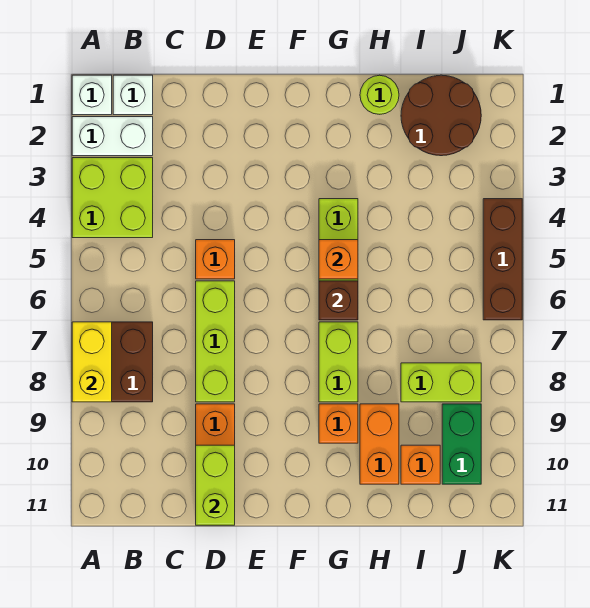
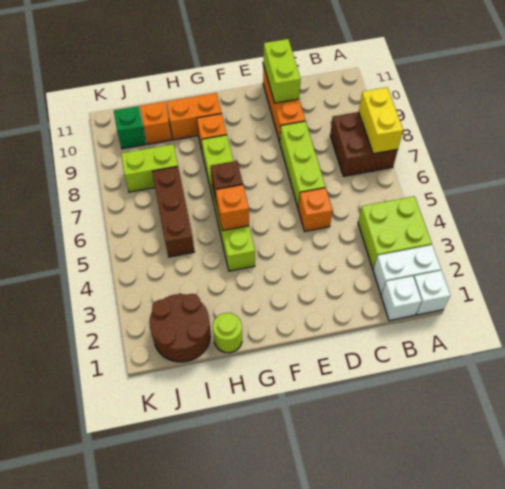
orange 1x2 brick [360,404,399,484] -> orange 1x2 brick turned to [166,93,222,140]
green 1x2 brick [442,404,481,484] -> green 1x1 brick [114,106,146,149]
brown 1x3 brick [483,199,522,320] -> brown 1x3 brick moved to [152,167,194,257]

